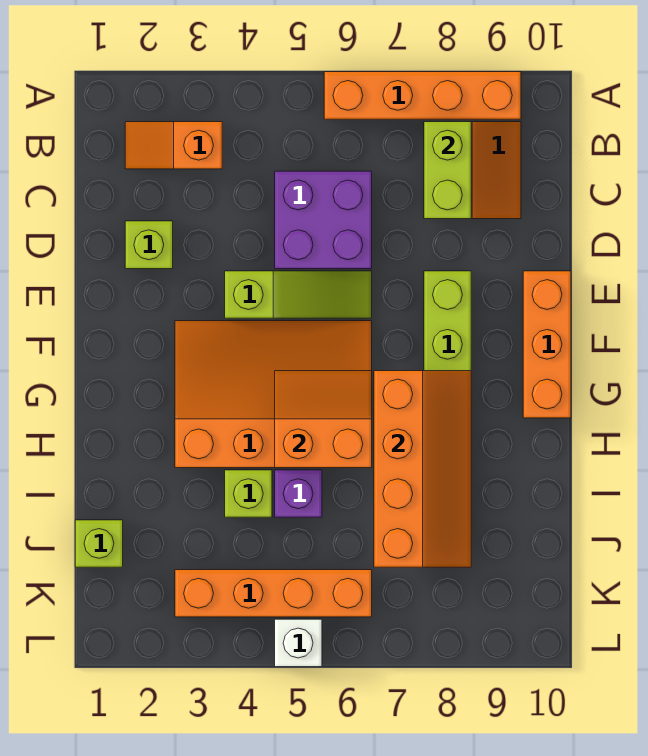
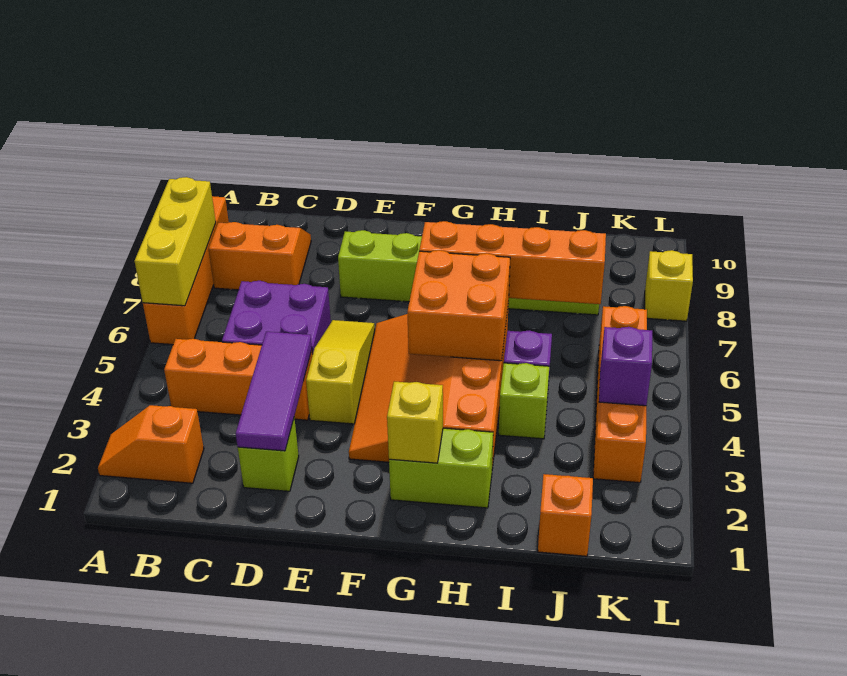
none -> yellow 1x3 brick [135,177,216,306]
orange 1x2 slope [125,122,222,169] -> orange 1x2 slope turned to [98,405,204,483]
lime 1x2 brick [424,122,471,219] -> lime 1x2 brick moved to [389,428,493,508]
none -> purple 1x3 tile [236,332,312,451]
lime 1x3 slope [225,271,372,318] -> yellow 1x3 slope [306,320,375,424]
orange 1x3 brick [523,271,571,418] -> orange 1x3 brick moved to [164,339,313,420]
none -> yellow 1x1 brick [387,382,443,463]
orange 2x2 slope [275,371,372,468] -> orange 2x2 brick [407,250,510,361]
lime 1x1 brick [75,520,123,567] -> orange 1x1 brick [538,474,593,556]
none -> purple 1x1 brick [599,327,652,406]
white 1x1 brick [275,619,322,667] -> none
none -> yellow 1x1 brick [645,250,693,321]

